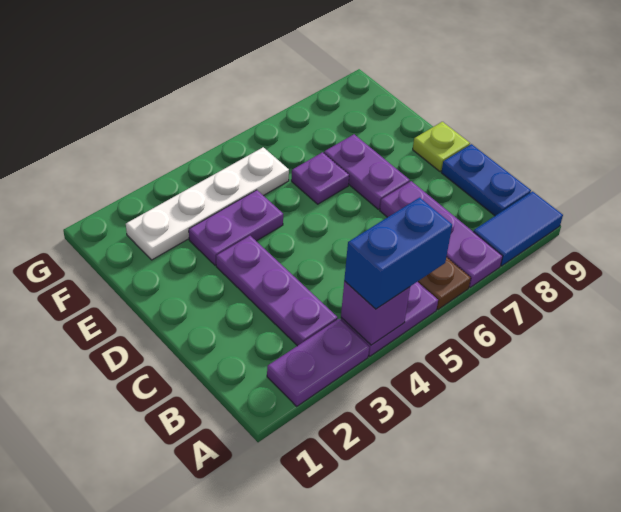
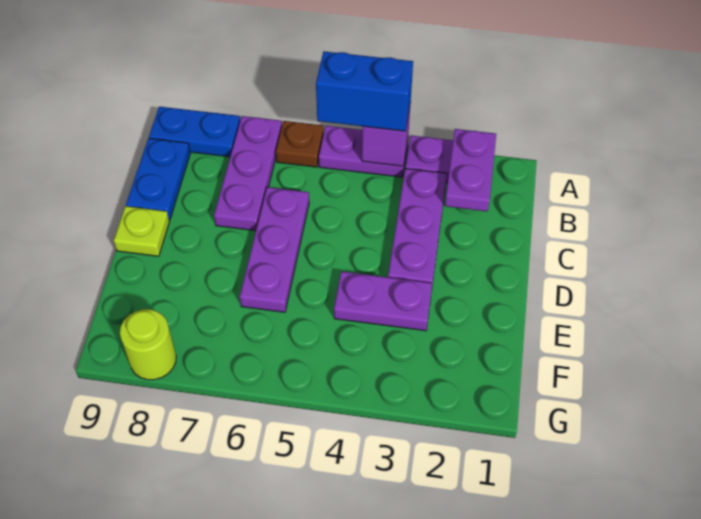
blue 1x2 tile [473,191,563,266] -> blue 1x2 plate [149,107,240,157]
purple 1x2 plate [324,134,410,209] -> purple 1x2 plate moved to [445,129,496,211]
purple 1x1 plate [291,152,349,204] -> purple 1x3 plate [240,187,309,312]
white 1x4 plate [126,147,289,260] -> none
none -> lime 1x1 round brick [120,309,176,380]

